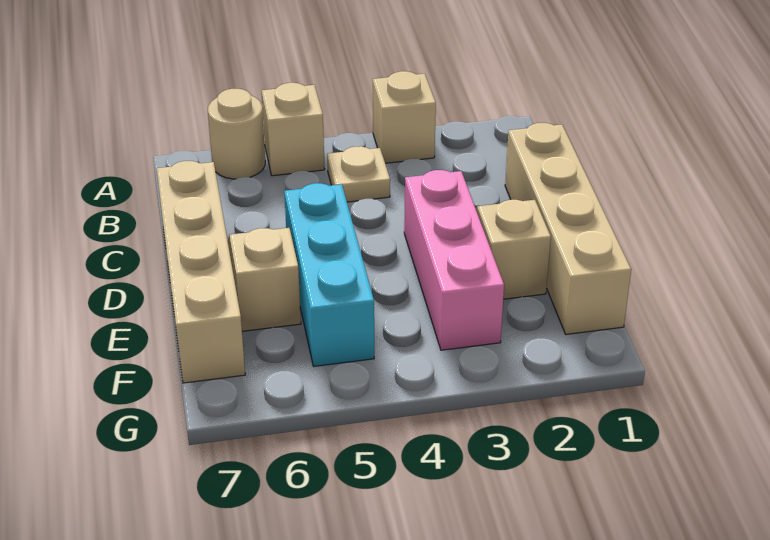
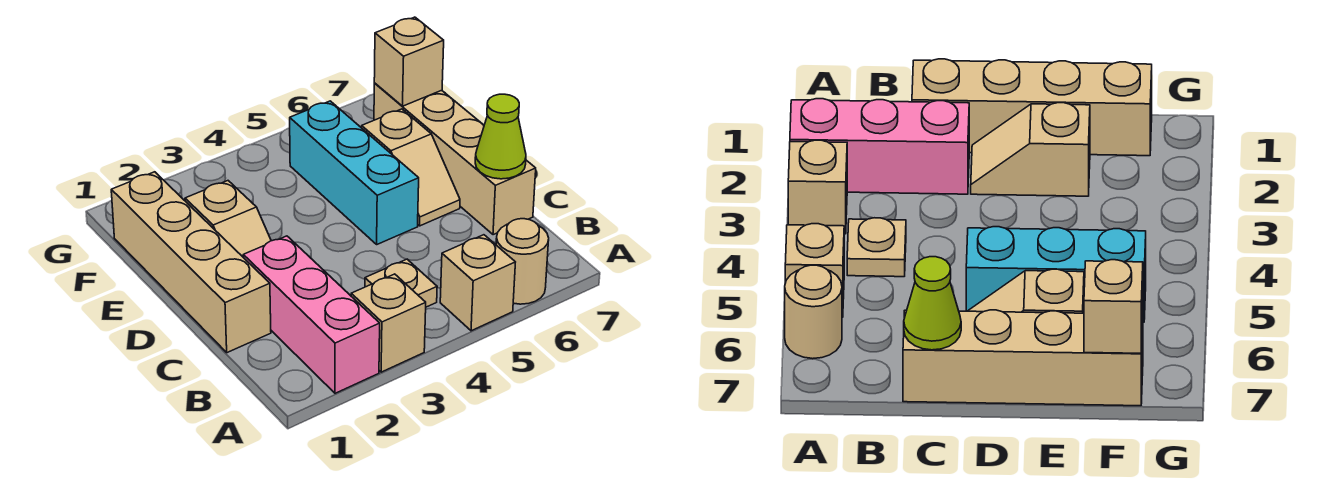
none -> lime 1x1 cone [475,94,526,179]
pink 1x3 brick [404,170,504,350] -> pink 1x3 brick moved to [243,236,380,393]
none -> tan 1x1 brick [374,17,444,106]

